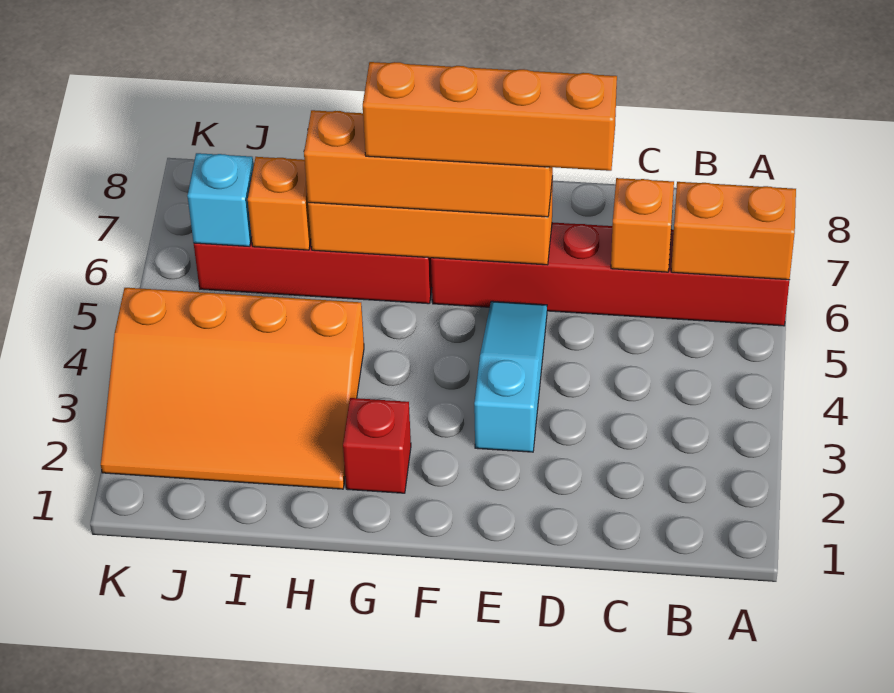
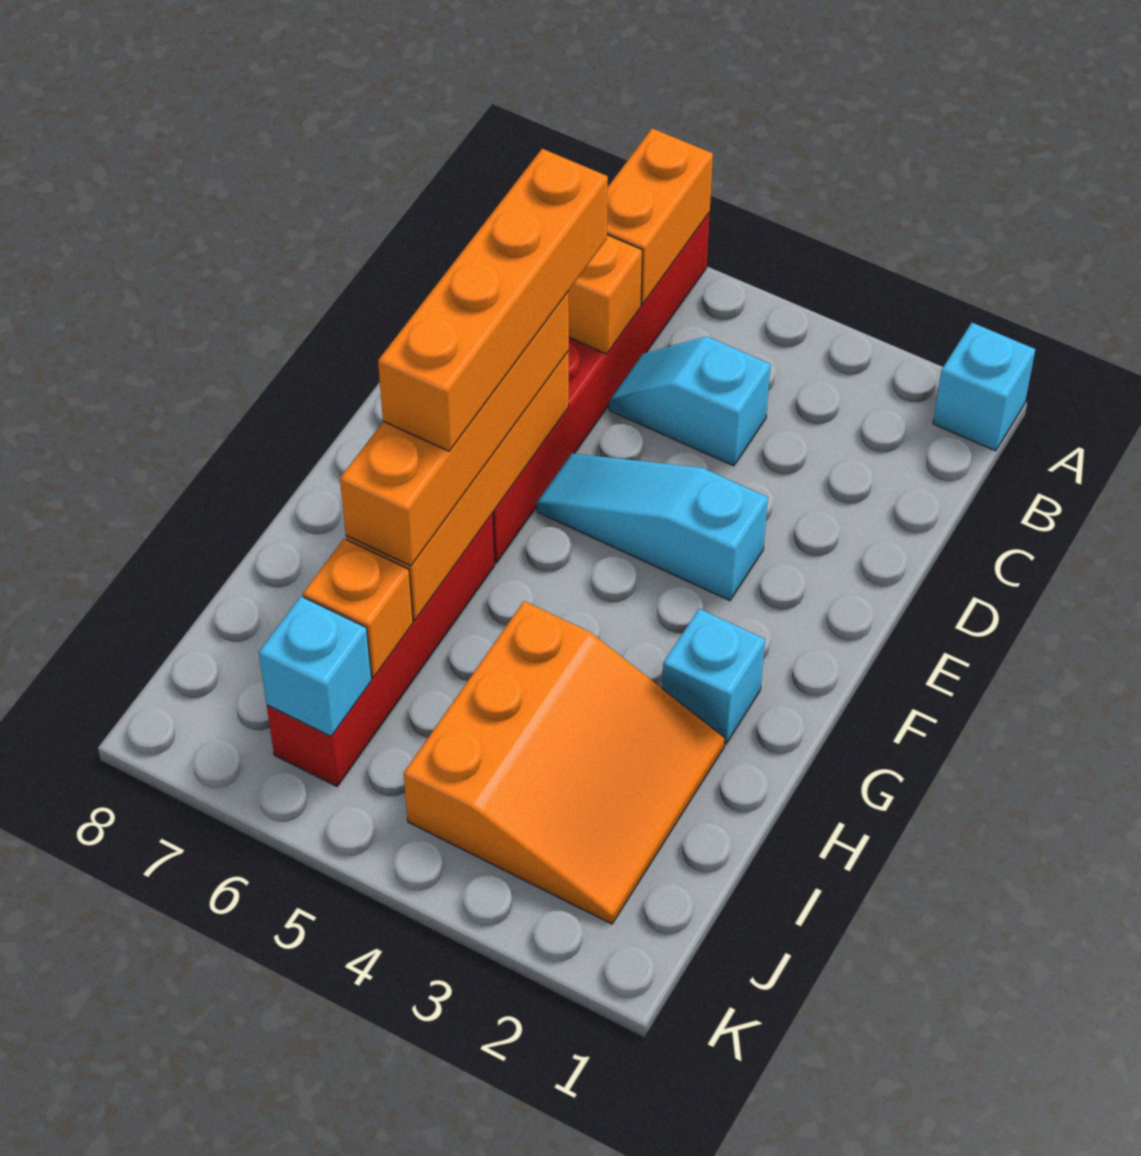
none -> cyan 1x1 brick [933,323,1035,451]
none -> cyan 1x2 slope [609,337,771,466]
red 1x1 brick [343,398,411,493] -> cyan 1x1 brick [662,609,765,744]
orange 3x4 slope [101,288,364,489] -> orange 3x3 slope [404,601,725,924]

